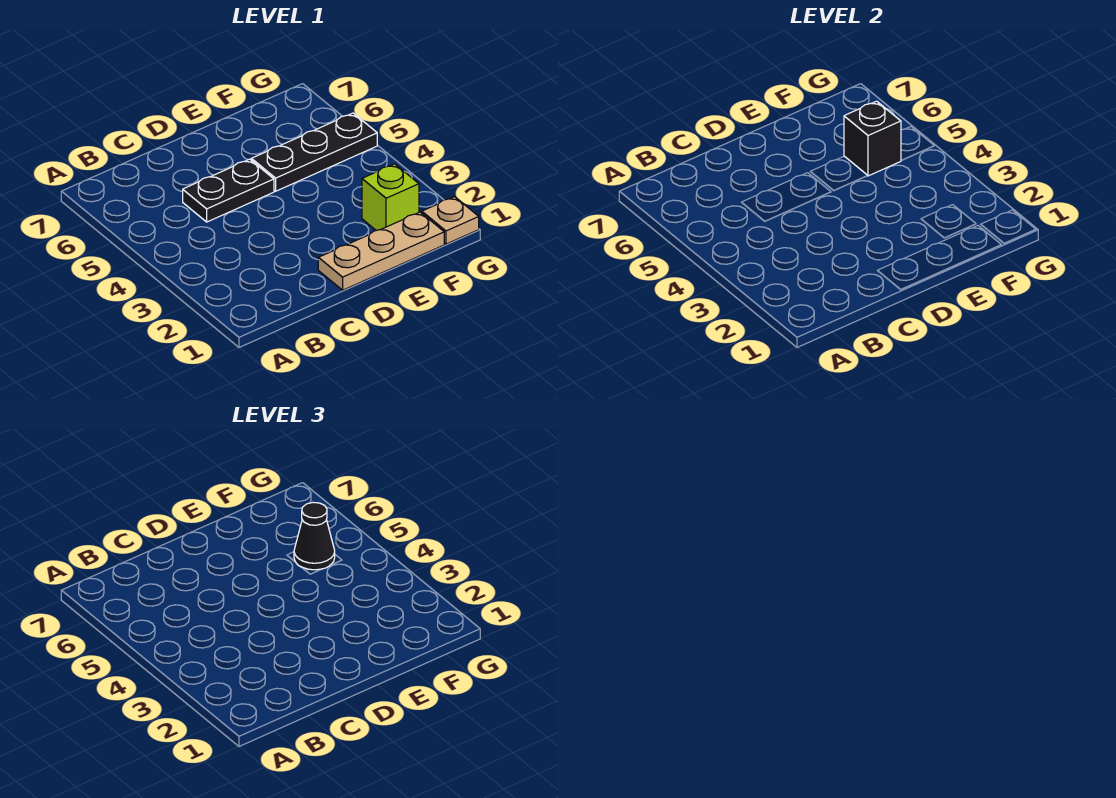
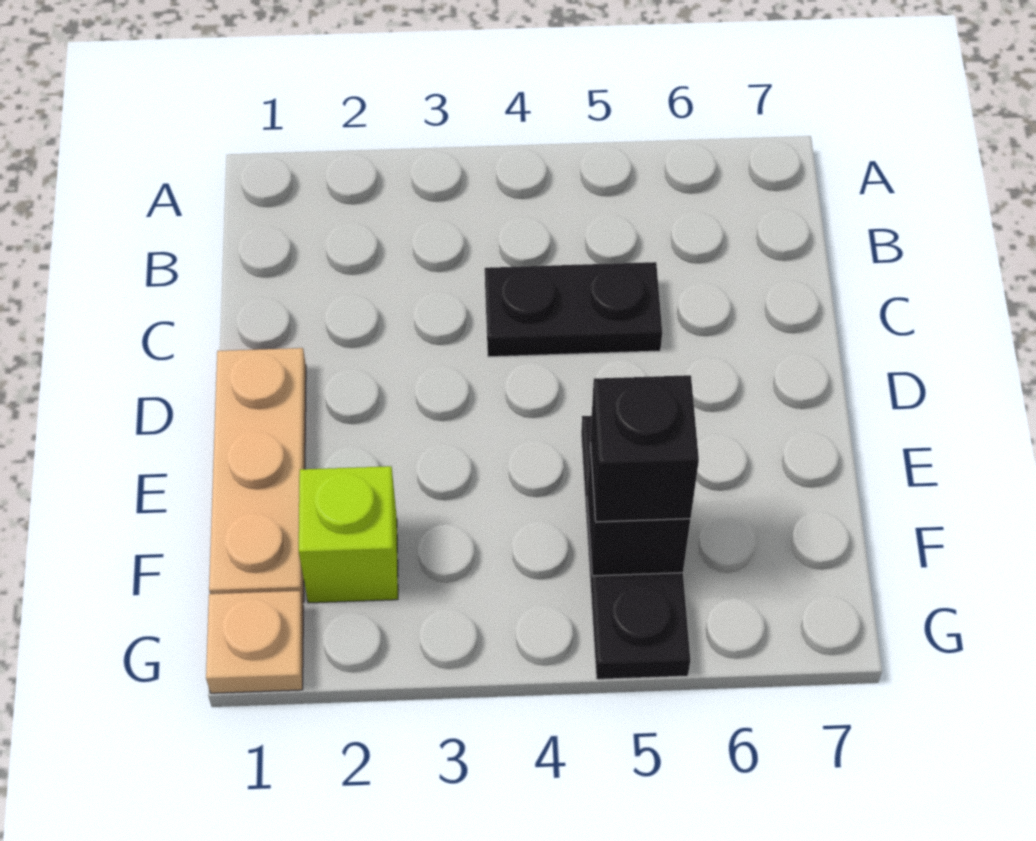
black 1x2 plate [183,159,274,222] -> black 1x2 plate turned to [485,262,662,357]
black 1x1 cone [294,502,335,570] -> black 1x1 brick [590,375,699,522]

